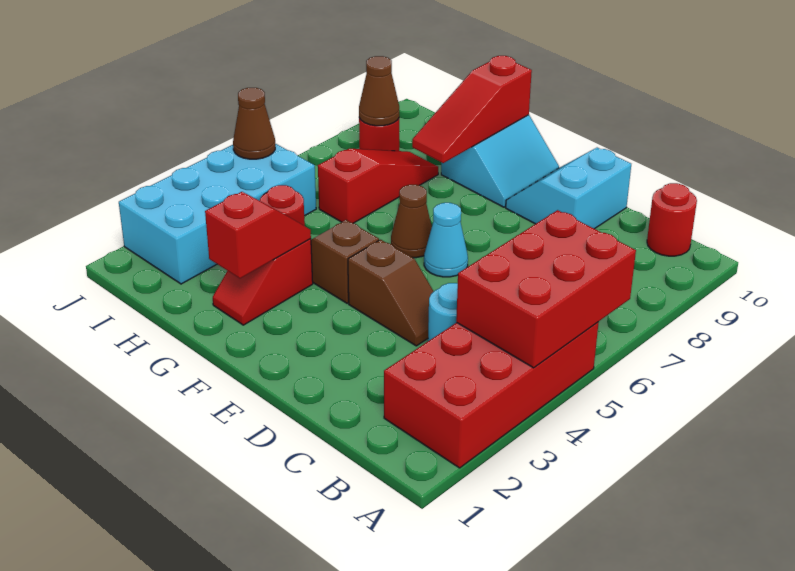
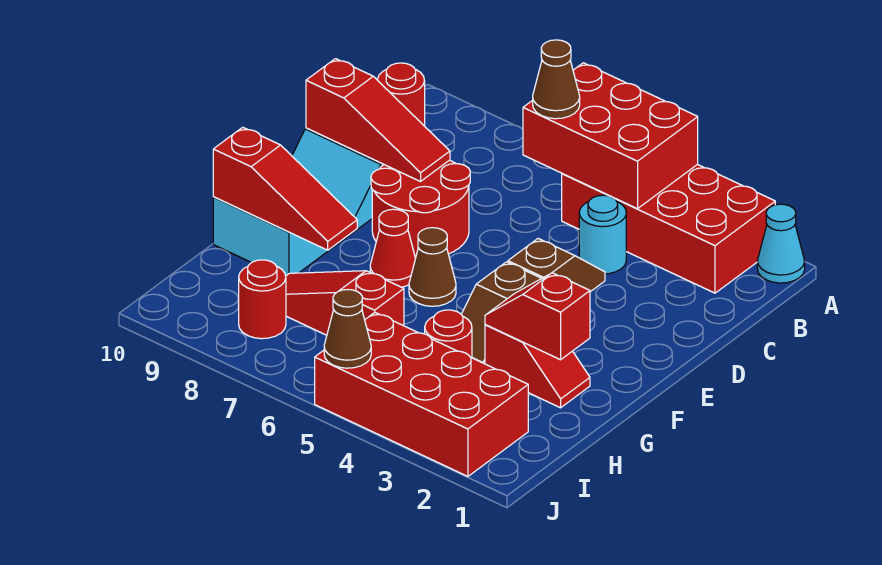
none -> red 2x2 round brick [371,160,470,258]
none -> red 1x3 slope [306,59,450,182]
cyan 1x1 cone [424,203,468,277] -> cyan 1x1 cone moved to [757,204,805,283]
none -> red 1x1 cone [370,209,415,287]
cyan 2x4 brick [119,144,316,284] -> red 2x4 brick [315,313,528,476]
brown 1x1 cone [359,56,399,126] -> brown 1x1 cone moved to [533,40,580,119]

